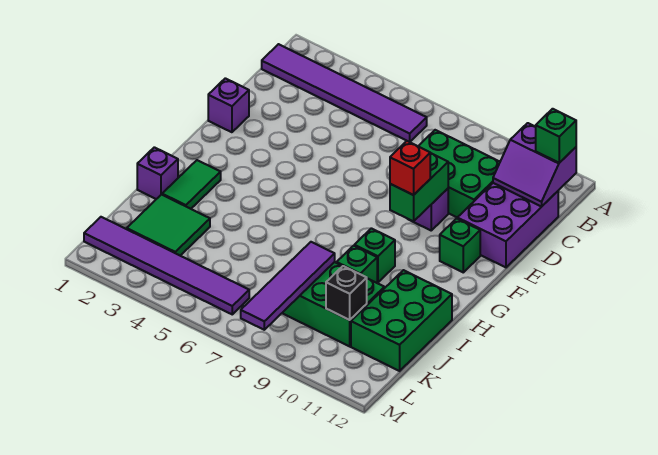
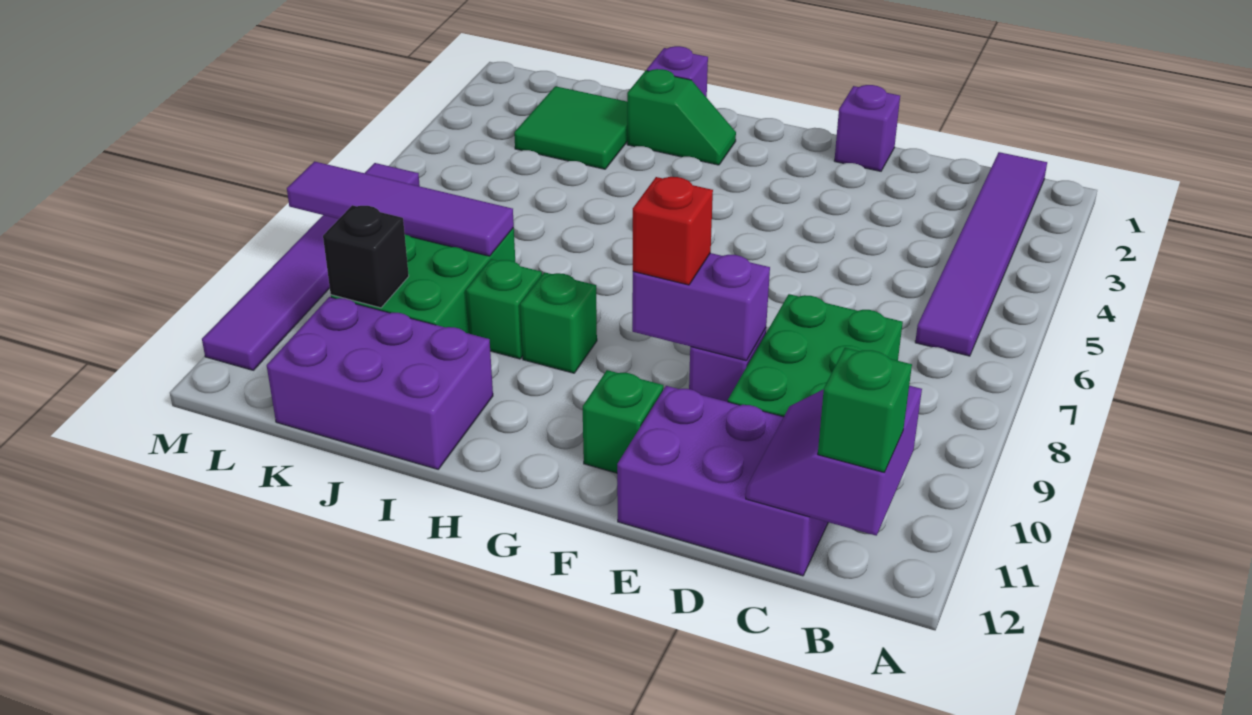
green 1x2 brick [390,153,448,221] -> purple 1x2 brick [632,253,770,361]
green 1x2 tile [162,160,221,209] -> green 1x2 slope [627,69,736,165]
green 2x3 brick [351,270,452,371] -> purple 2x3 brick [267,297,493,469]
purple 1x6 tile [84,217,249,314] -> purple 1x6 tile moved to [202,163,420,370]

